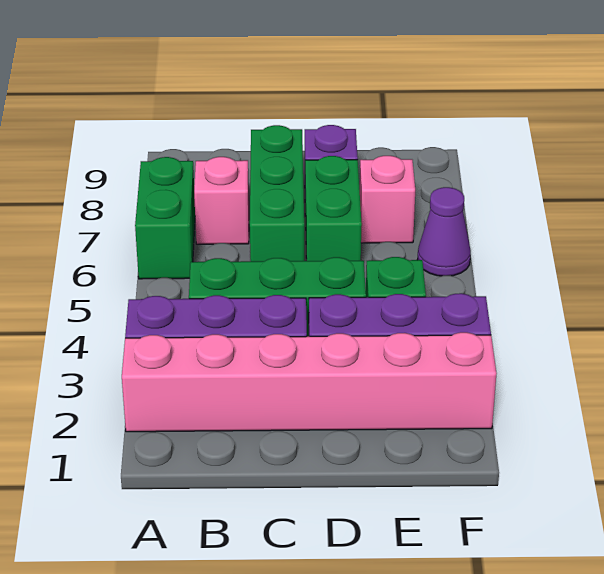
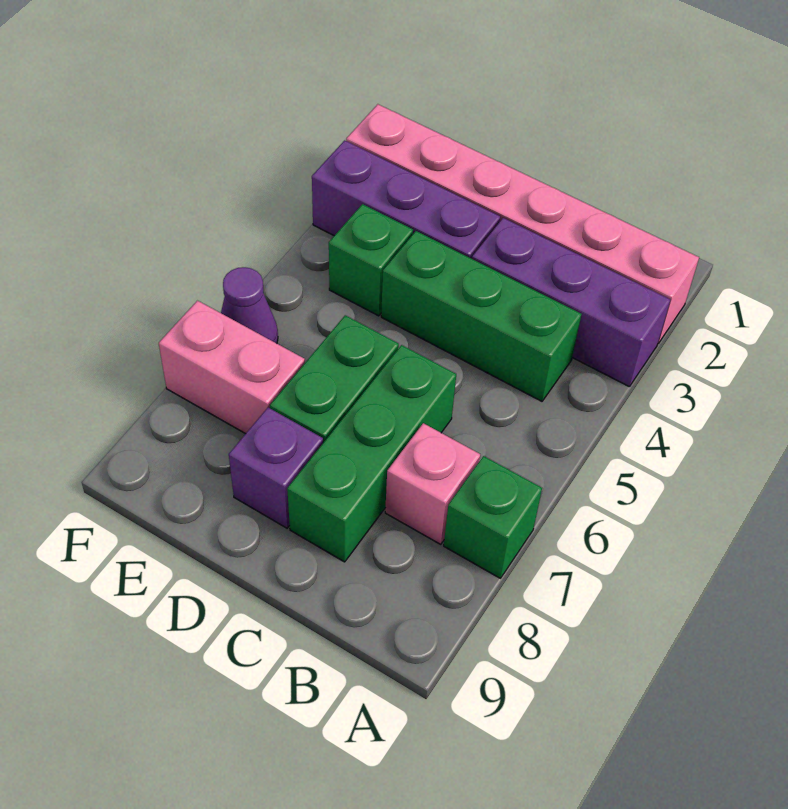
green 1x2 brick [135,157,195,279] -> green 1x1 brick [444,456,542,578]
pink 1x1 brick [360,156,415,243] -> pink 1x2 brick [159,301,305,434]

